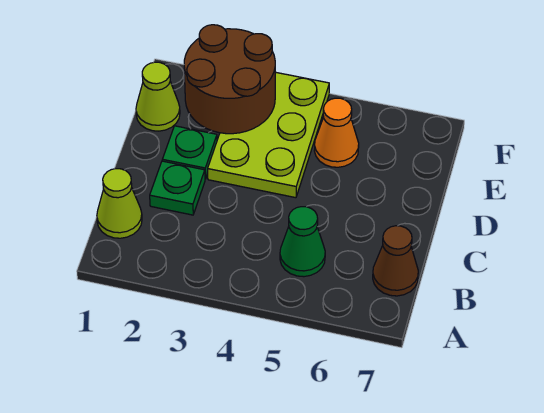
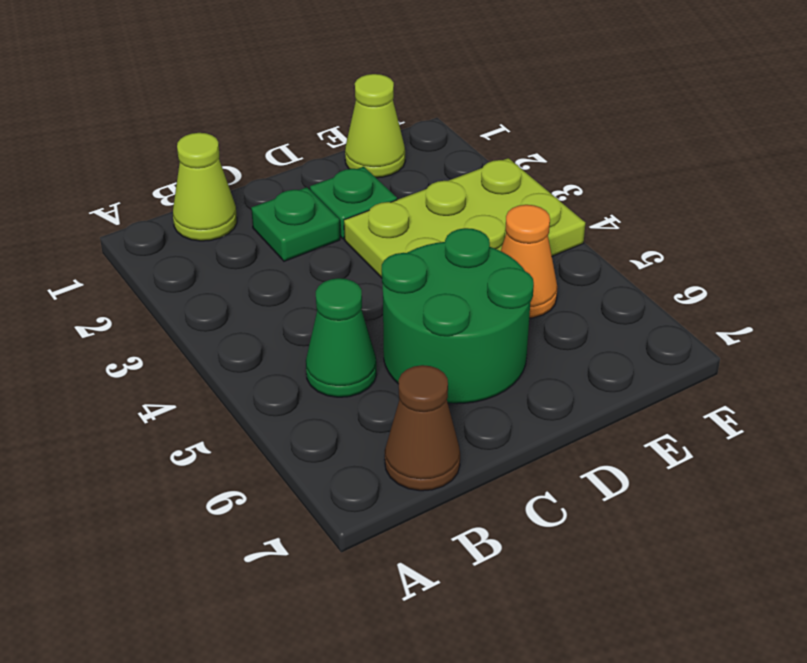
none -> green 2x2 round brick [382,228,534,404]
brown 2x2 round brick [184,25,275,134] -> none

